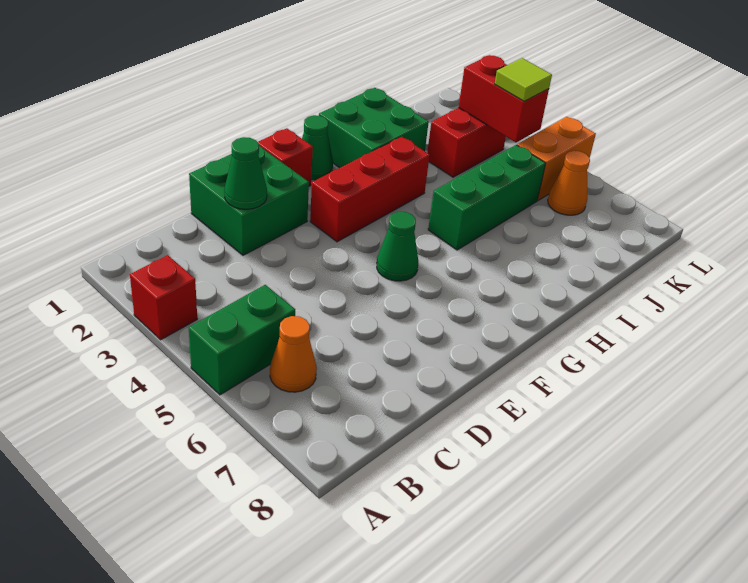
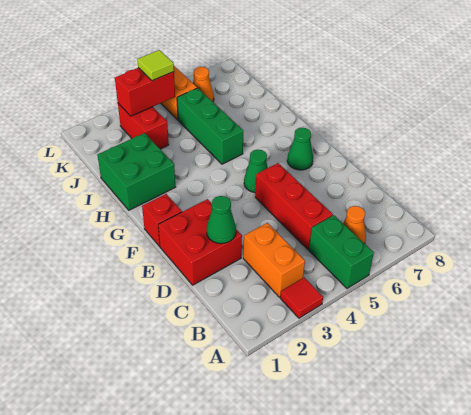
red 1x1 brick [130,255,197,340] -> red 1x1 tile [280,278,323,318]
none -> orange 1x2 brick [243,223,305,297]
green 2x2 brick [189,146,309,255] -> red 2x2 brick [158,199,242,285]
red 1x3 brick [310,137,430,242] -> red 1x3 brick moved to [255,163,333,249]
green 1x1 cone [302,115,333,180] -> green 1x1 cone moved to [287,128,313,170]

